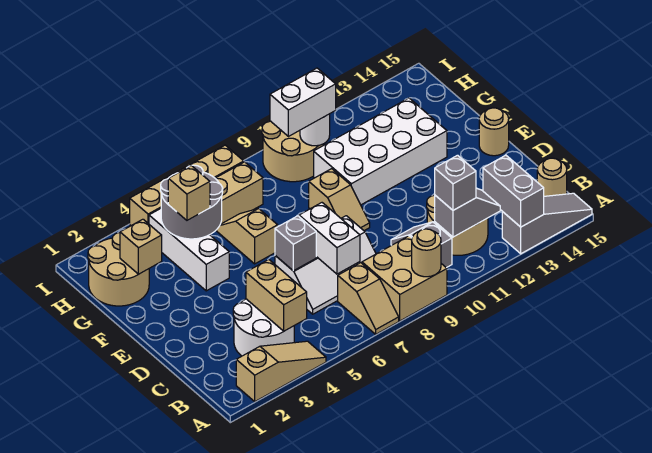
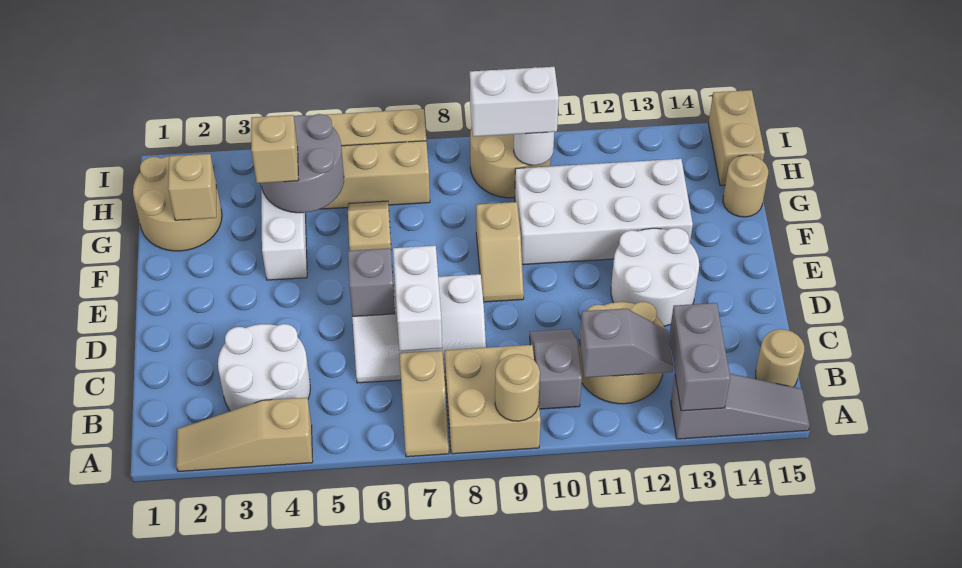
tan 1x3 slope [236,341,326,401] -> tan 1x3 slope turned to [176,397,313,472]
tan 1x2 brick [246,260,307,331] -> tan 1x2 brick moved to [709,90,765,185]
grey 1x1 brick [435,155,476,210] -> none
none -> white 2x2 round brick [611,228,699,326]
tan 1x1 round brick [479,108,509,156] -> tan 1x1 round brick moved to [723,155,768,217]

